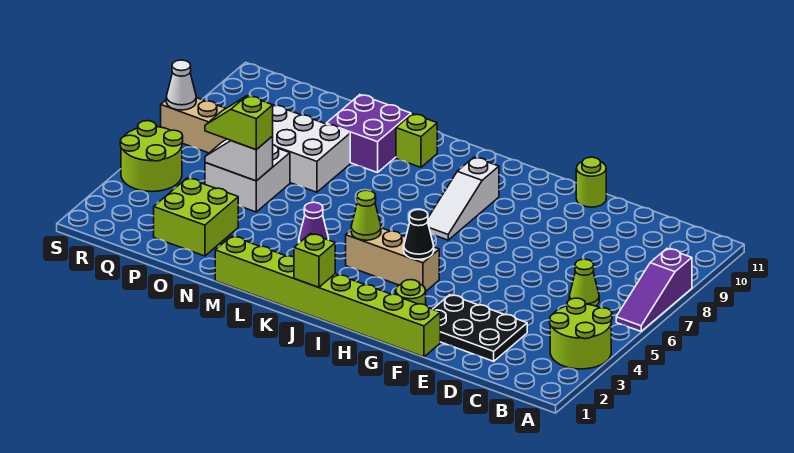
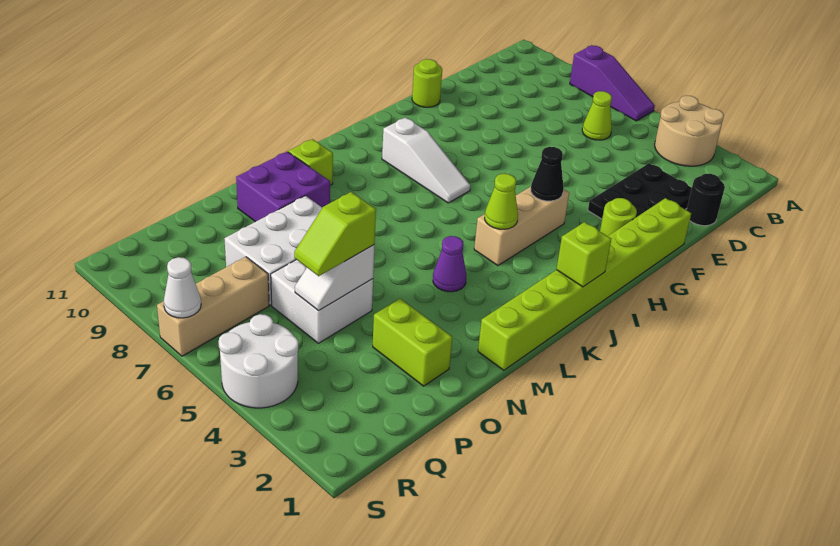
lime 2x2 round brick [550,298,612,369] -> tan 2x2 round brick [655,96,724,166]
none -> black 1x1 round brick [687,174,725,226]
lime 2x2 brick [154,178,238,256] -> lime 1x2 brick [373,299,452,386]
lime 2x2 round brick [120,121,183,192] -> white 2x2 round brick [219,314,298,408]

